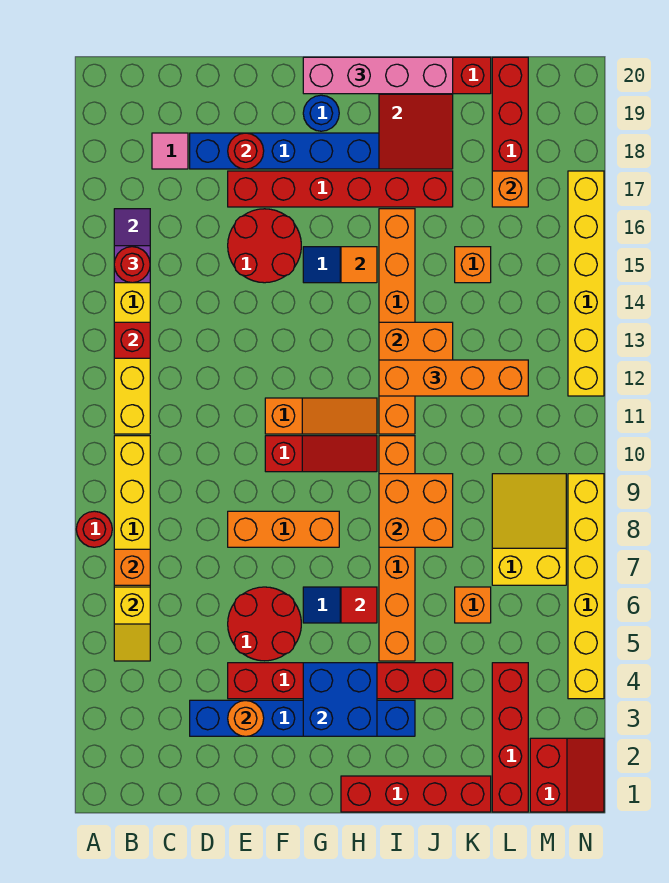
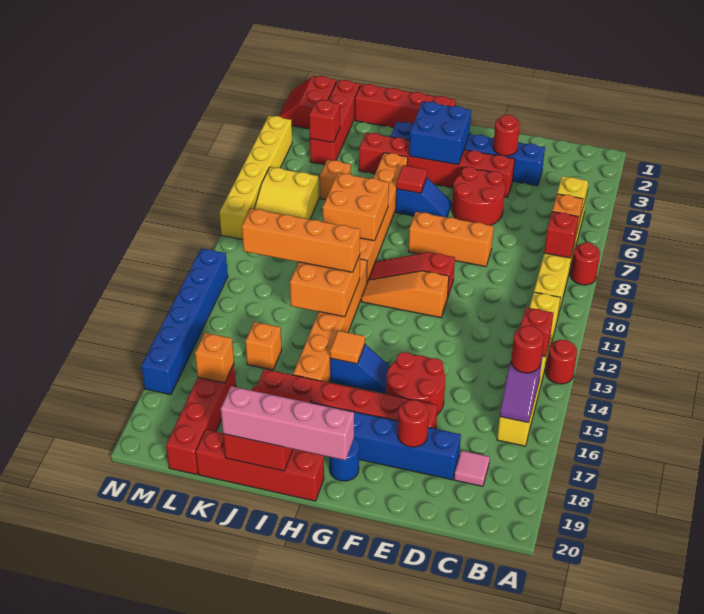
none -> red 1x1 round brick [546,340,577,384]
none -> red 1x1 brick [544,212,578,258]
orange 1x1 round brick [228,701,264,736] -> red 1x1 round brick [493,115,520,156]
none -> red 1x1 brick [309,100,340,143]
yellow 1x6 brick [568,171,604,396] -> blue 1x6 brick [141,248,228,395]

